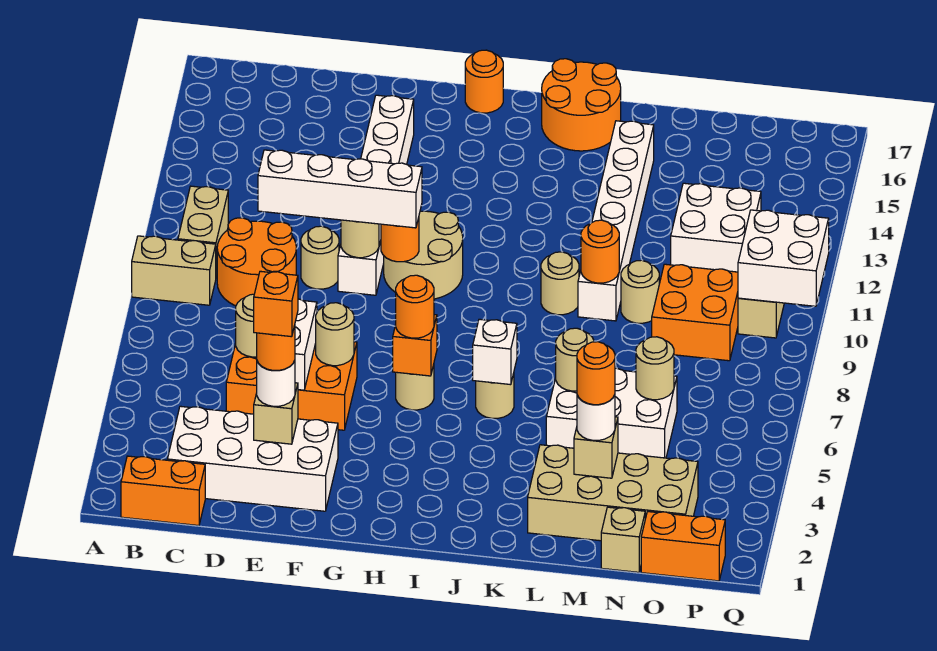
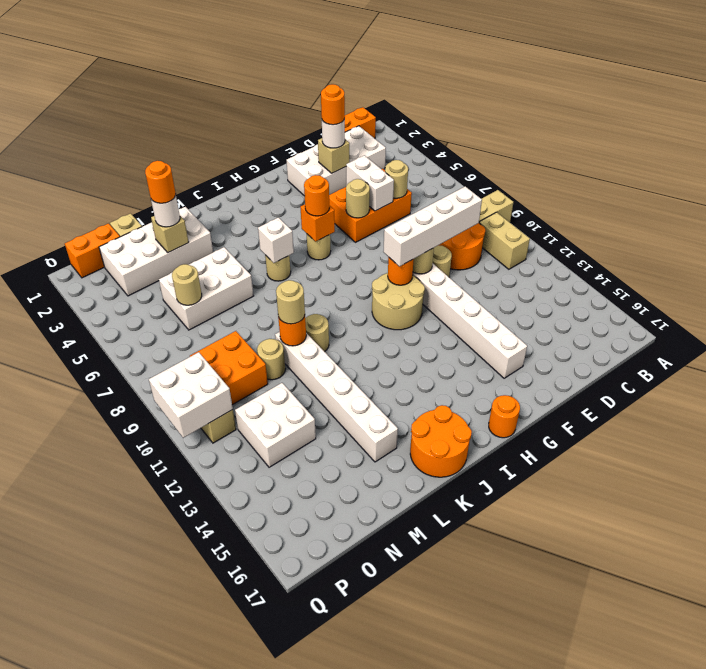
orange 1x1 brick [254,271,298,337] -> none
tan 2x4 brick [528,445,698,541] -> white 2x4 brick [99,207,213,296]
tan 1x1 round brick [556,328,594,391] -> tan 1x1 round brick moved to [276,280,305,324]

